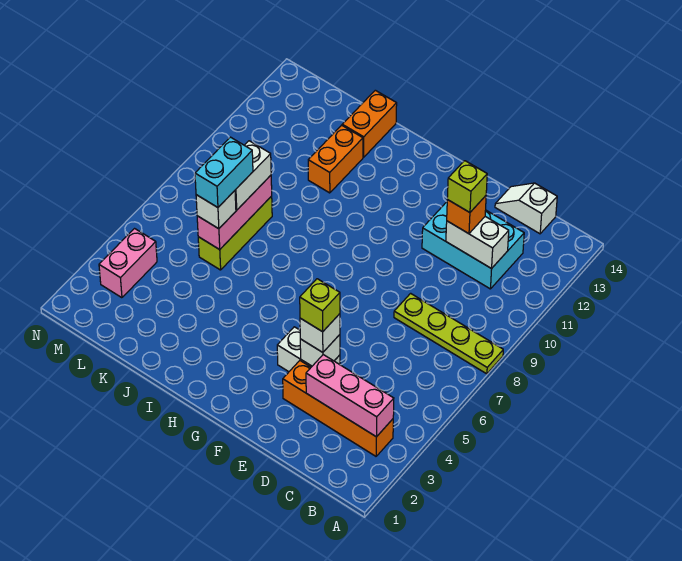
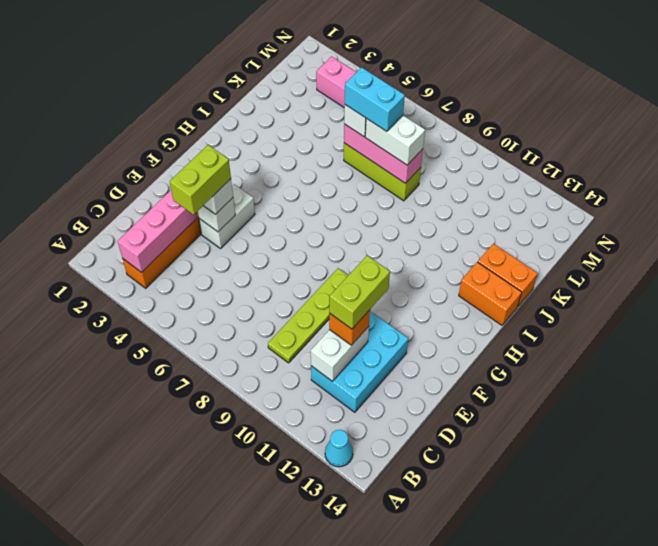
lime 1x4 plate [394,293,503,374] -> lime 1x4 plate moved to [268,268,348,363]
none -> cyan 1x1 cone [325,430,353,467]
white 1x2 slope [495,183,557,234] -> none
lime 1x1 brick [447,161,487,213] -> lime 1x2 brick [329,256,390,329]
lime 1x1 brick [300,279,340,332] -> lime 1x2 brick [170,145,231,215]
orange 1x2 brick [308,125,363,193] -> orange 1x2 brick moved to [459,262,522,325]

